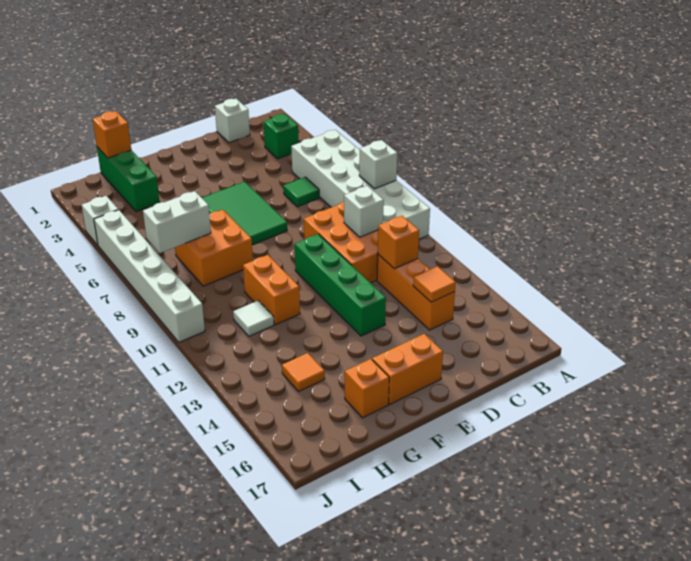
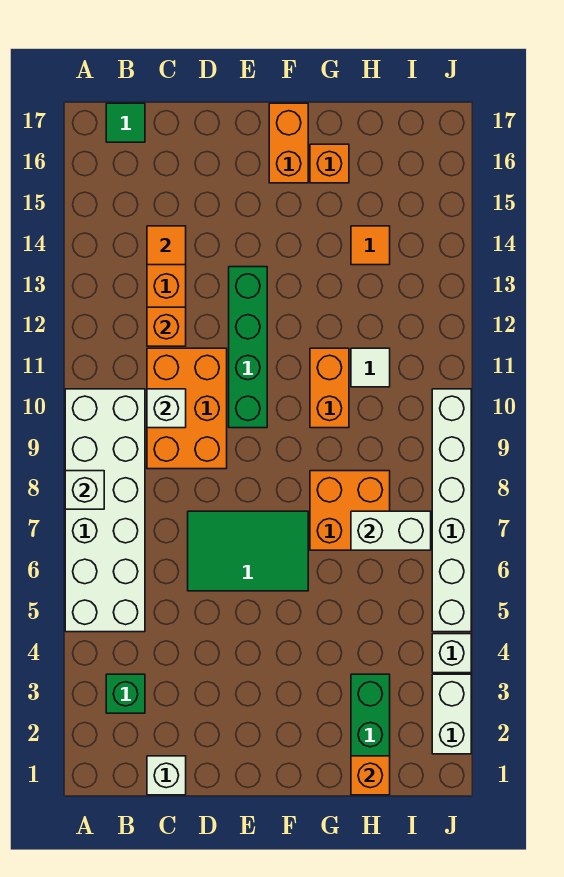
green 1x1 tile [283,177,319,207] -> green 1x1 tile moved to [106,103,145,142]
green 2x3 tile [202,182,287,245] -> green 2x3 tile turned to [188,511,308,591]
orange 1x2 brick [372,334,443,404] -> orange 1x2 brick turned to [269,103,308,183]
none -> white 1x2 brick [432,674,471,754]

